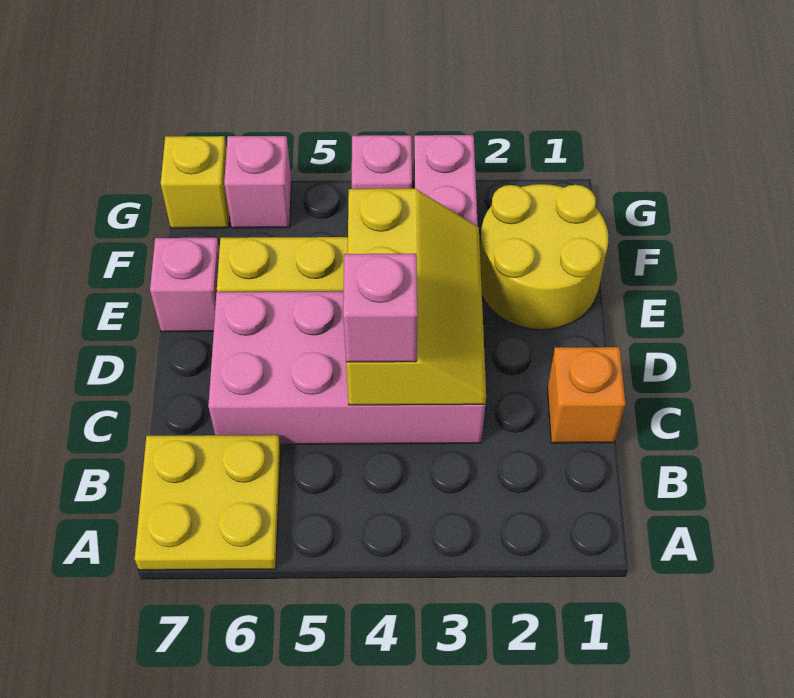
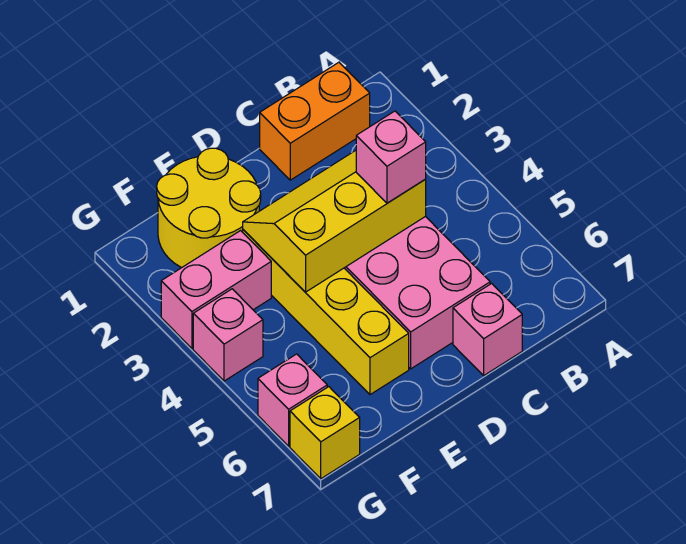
yellow 2x2 plate [135,435,281,570] -> none
orange 1x1 brick [547,347,625,443] -> orange 1x2 brick [260,62,370,180]
pink 1x1 brick [150,238,219,332] -> pink 1x1 brick moved to [453,283,522,375]

